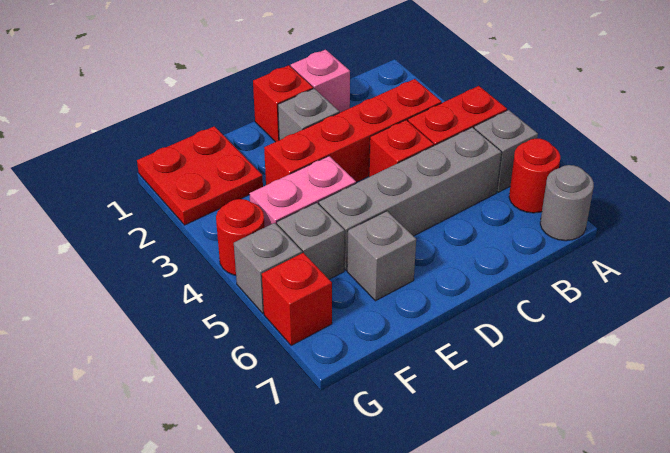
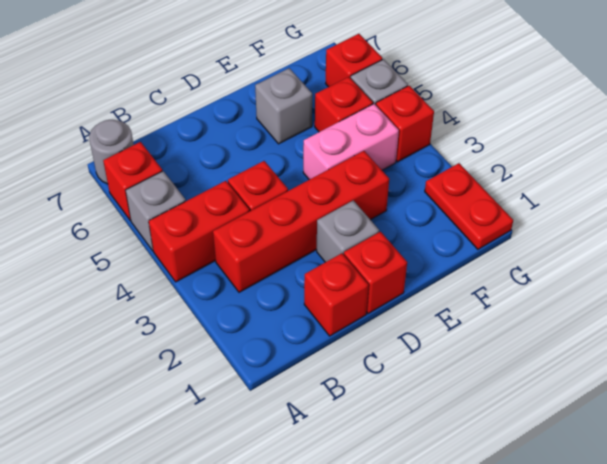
red 1x1 round brick [509,139,560,213] -> red 1x1 brick [103,142,162,221]
grey 1x4 brick [319,127,501,271] -> none
pink 1x1 brick [291,50,350,113] -> red 1x1 brick [304,253,368,336]
red 2x2 plate [137,126,263,225] -> red 1x2 plate [425,163,513,249]
grey 1x1 brick [277,203,344,279] -> red 1x1 brick [315,77,373,132]
red 1x1 round brick [216,199,265,275] -> red 1x1 brick [376,86,434,162]

